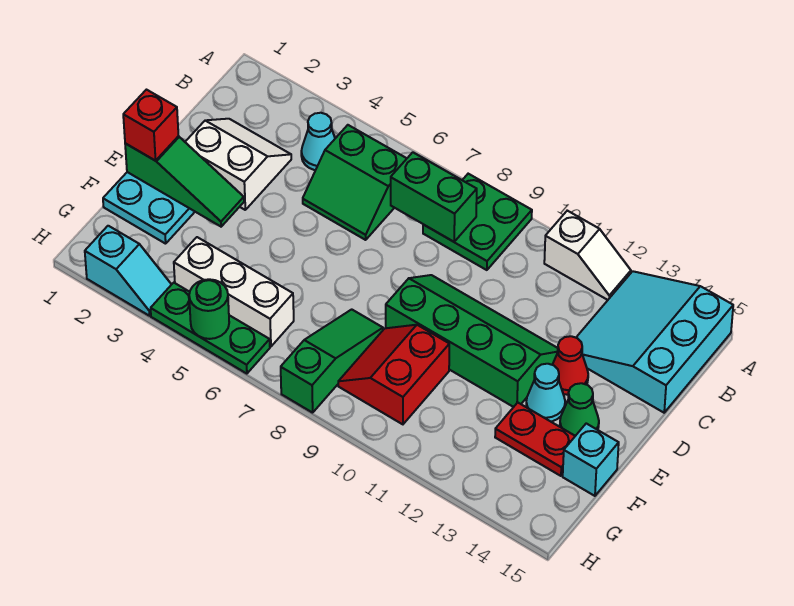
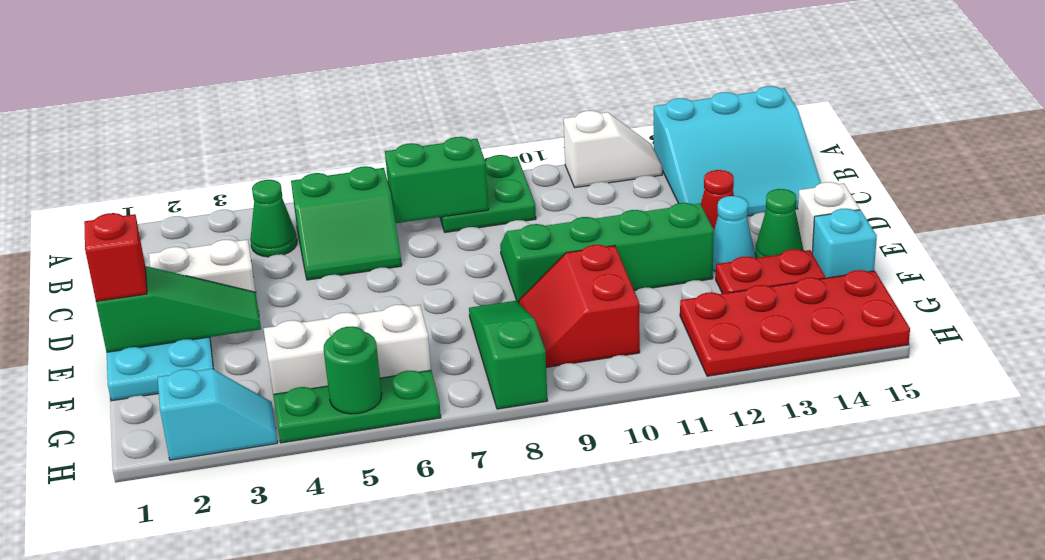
cyan 3x3 slope [576,271,733,413] -> cyan 3x3 slope turned to [654,86,821,216]
cyan 1x1 cone [301,113,335,170] -> green 1x1 cone [250,180,297,257]
none -> white 1x1 brick [797,182,860,252]
none -> red 2x4 plate [680,270,910,376]

